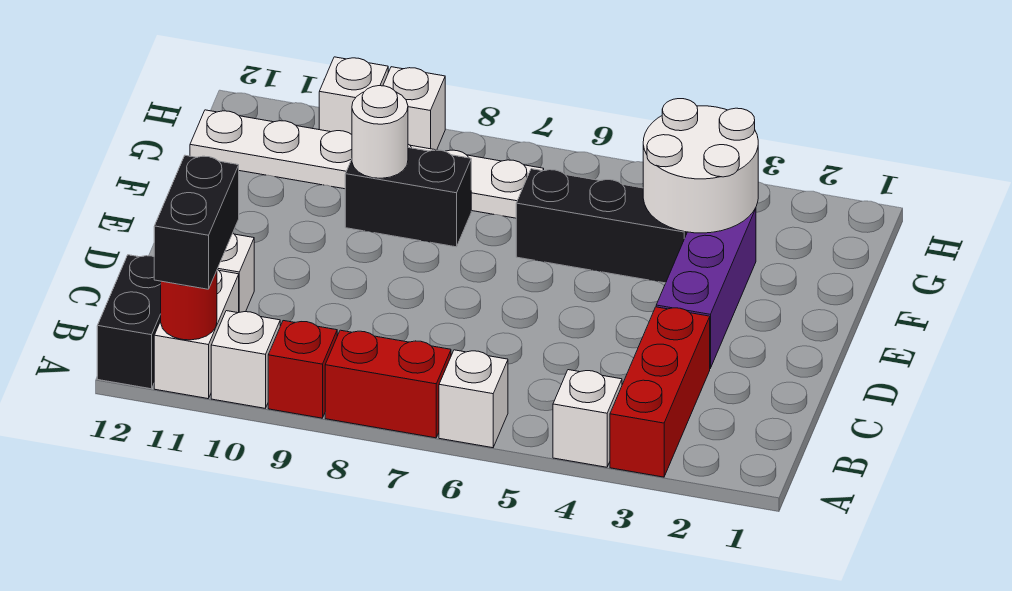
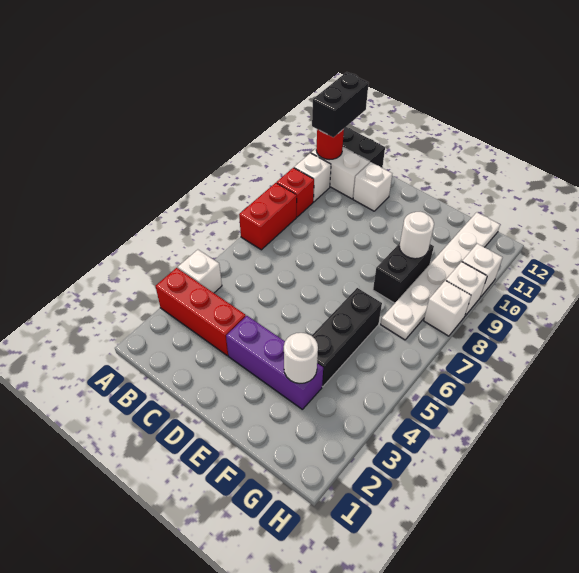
white 1x1 brick [439,350,508,448] -> white 1x1 brick moved to [424,280,471,336]
black 1x2 brick [154,155,239,289] -> black 1x2 brick turned to [312,72,369,137]
white 2x2 round brick [643,99,758,233] -> white 1x1 round brick [284,333,318,383]

